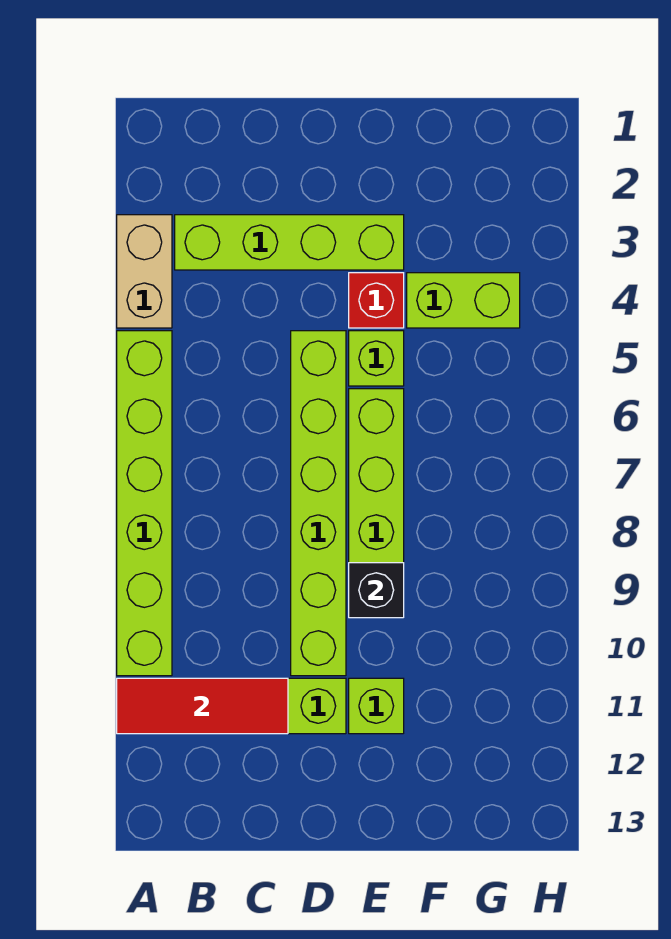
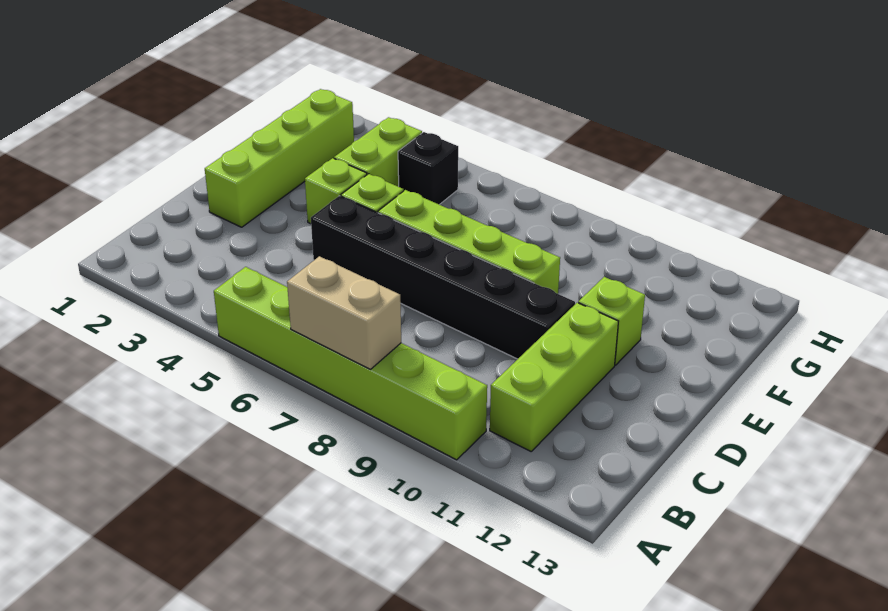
tan 1x2 brick [117,215,172,328] -> tan 1x2 brick moved to [287,256,401,369]
red 1x3 tile [117,678,288,734] -> none
lime 1x4 brick [175,215,404,270] -> lime 1x4 brick moved to [205,89,354,227]
lime 1x6 brick [291,331,346,676] -> black 1x6 brick [311,196,575,359]
red 1x1 brick [349,273,404,328] -> lime 1x1 brick [305,158,367,224]
black 1x1 brick [349,563,404,618] -> black 1x1 brick moved to [398,132,458,205]

